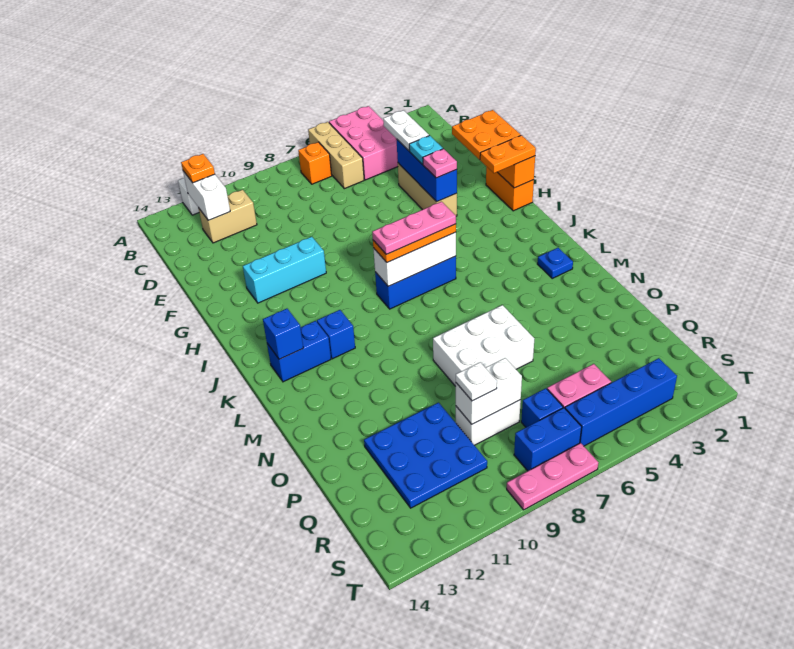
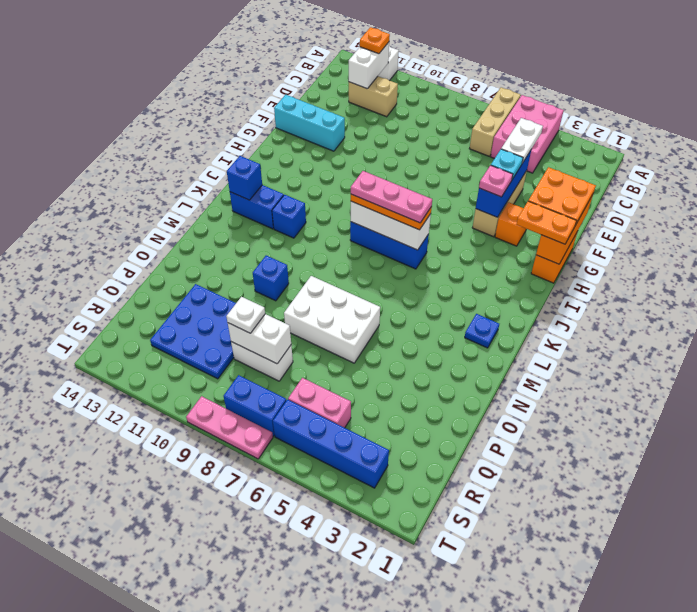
orange 1x1 brick [298,142,332,184] -> orange 1x1 brick moved to [495,202,526,246]
cyan 1x3 brick [243,237,326,303] -> cyan 1x3 brick moved to [274,95,345,151]
blue 1x1 brick [521,388,563,427] -> blue 1x1 brick moved to [253,256,289,301]

